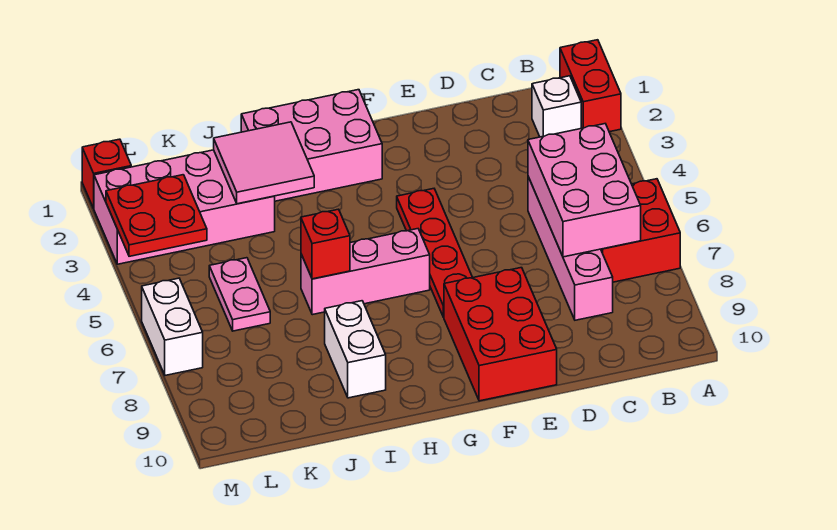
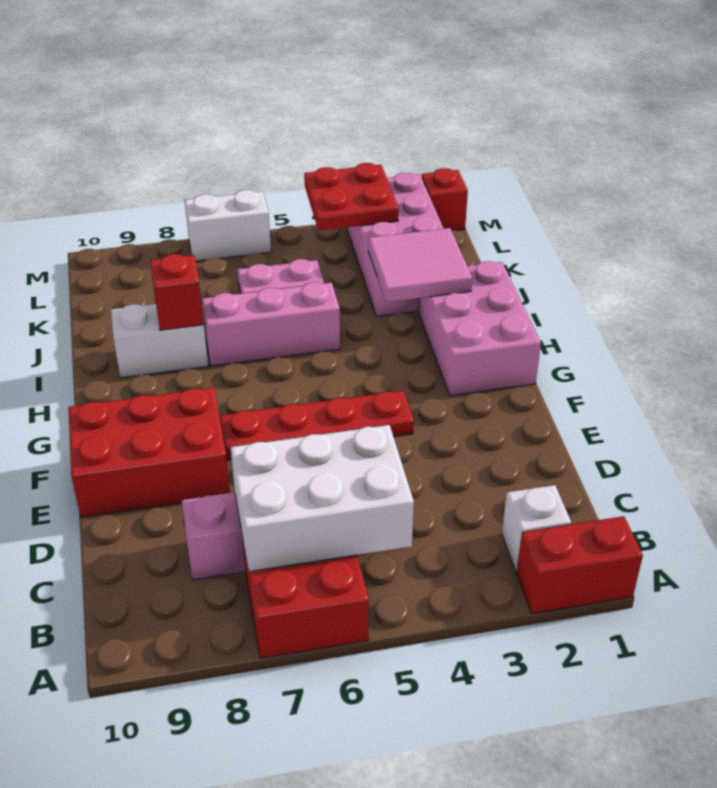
pink 2x3 brick [528,124,641,257] -> white 2x3 brick [230,425,414,572]
pink 1x3 brick [301,229,430,315] -> pink 1x3 brick turned to [202,282,340,366]
red 1x1 brick [301,209,350,279] -> red 1x1 brick moved to [150,254,204,330]

